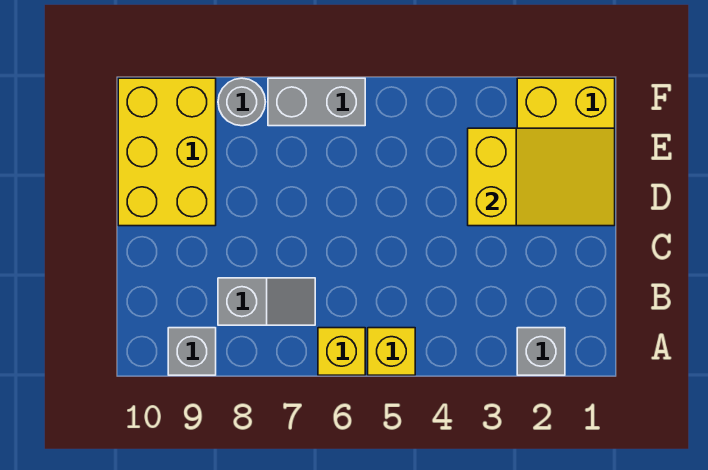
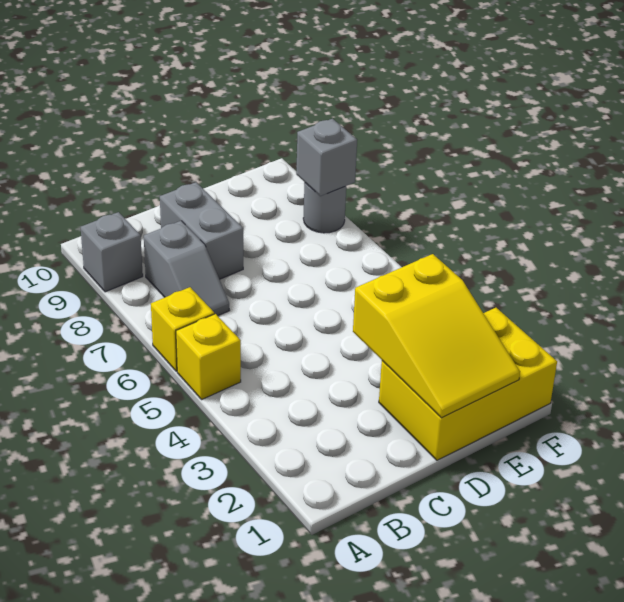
grey 1x1 brick [517,328,565,375] -> grey 1x1 brick moved to [296,119,357,196]
yellow 2x3 brick [118,78,216,226] -> none
grey 1x2 brick [268,78,365,126] -> grey 1x2 brick moved to [160,182,243,279]

